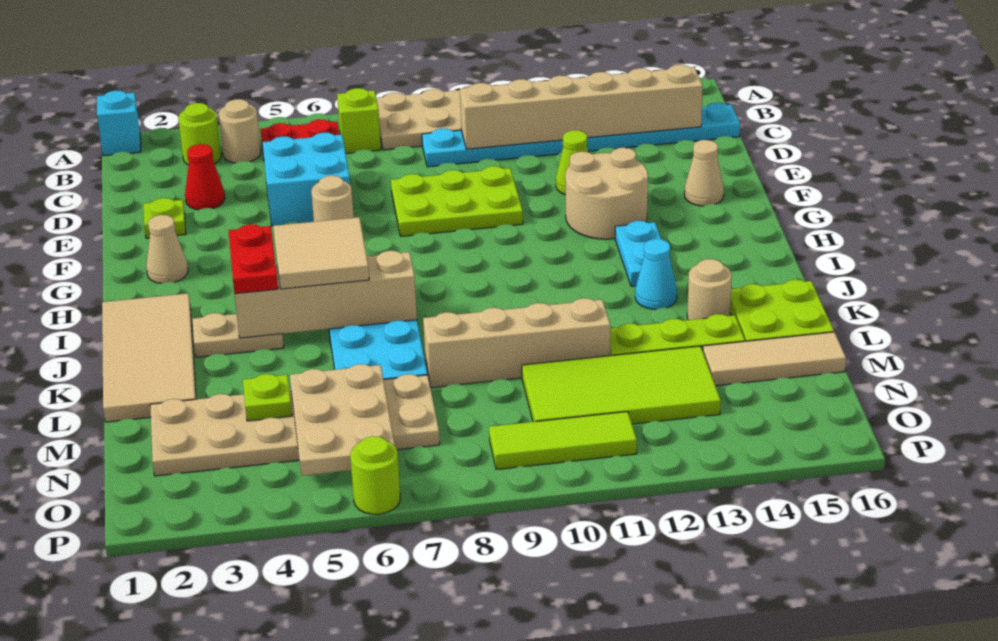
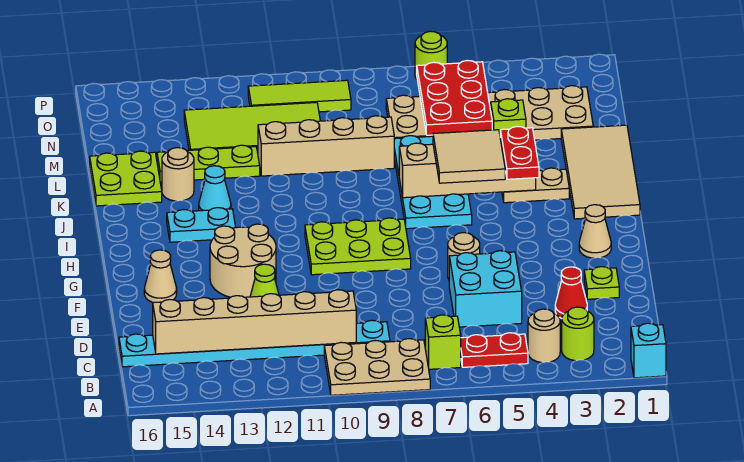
lime 2x3 plate [391,166,523,236] -> lime 2x3 plate moved to [305,218,411,275]
cyan 1x2 plate [615,221,661,286] -> cyan 1x2 plate turned to [167,208,236,242]
tan 2x3 plate [290,364,395,476] -> red 2x3 plate [417,60,492,135]
tan 1x3 tile [703,332,846,386] -> none

